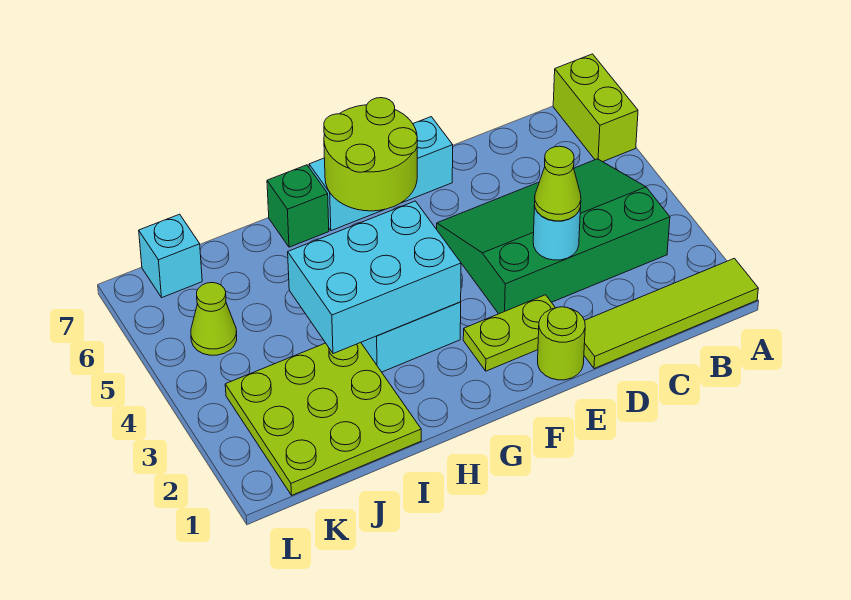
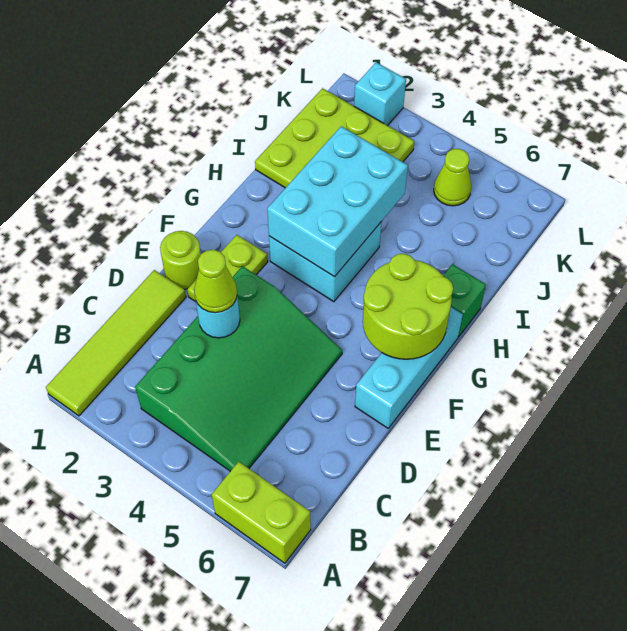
cyan 1x1 brick [139,214,202,297] -> cyan 1x1 brick moved to [354,62,406,126]

